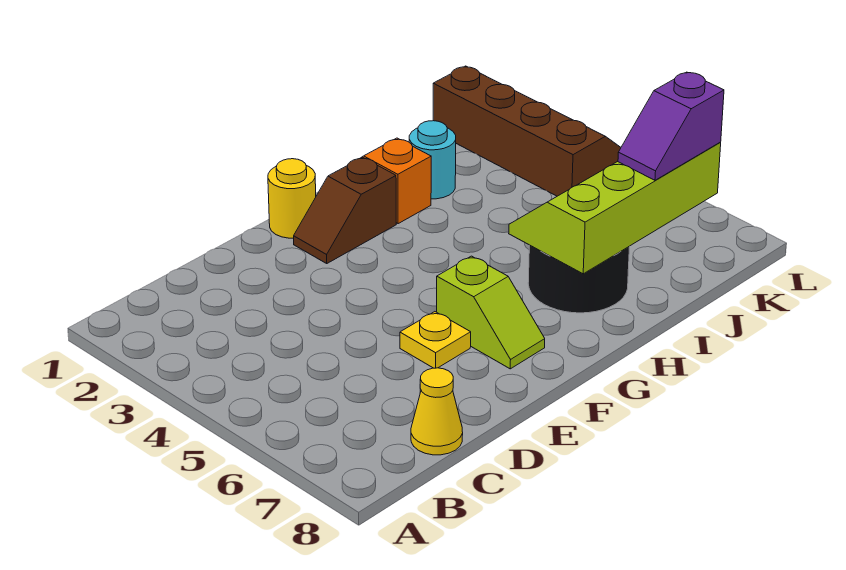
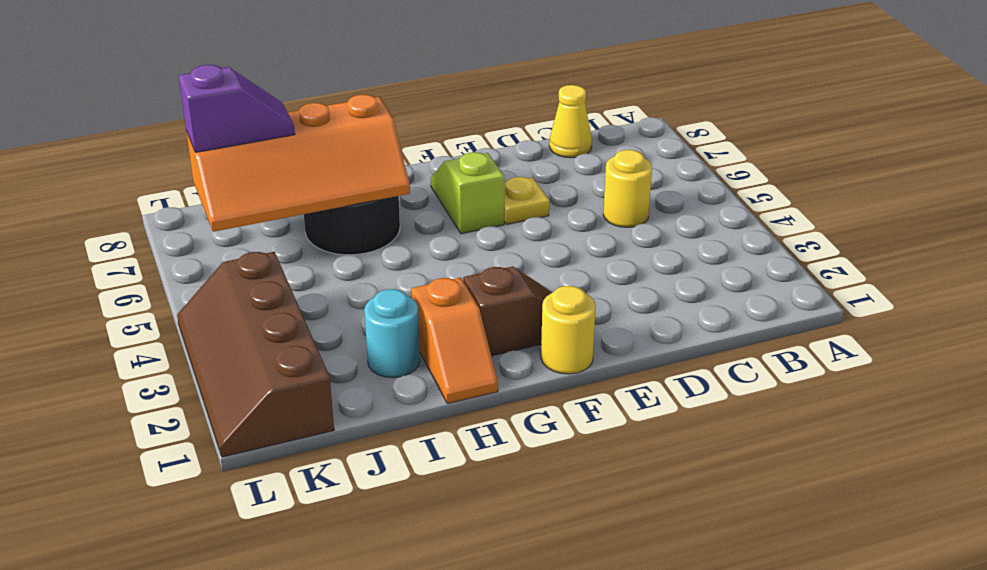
none -> yellow 1x1 round brick [603,150,652,227]
lime 2x4 slope [509,143,721,274] -> orange 2x4 slope [186,95,410,232]

